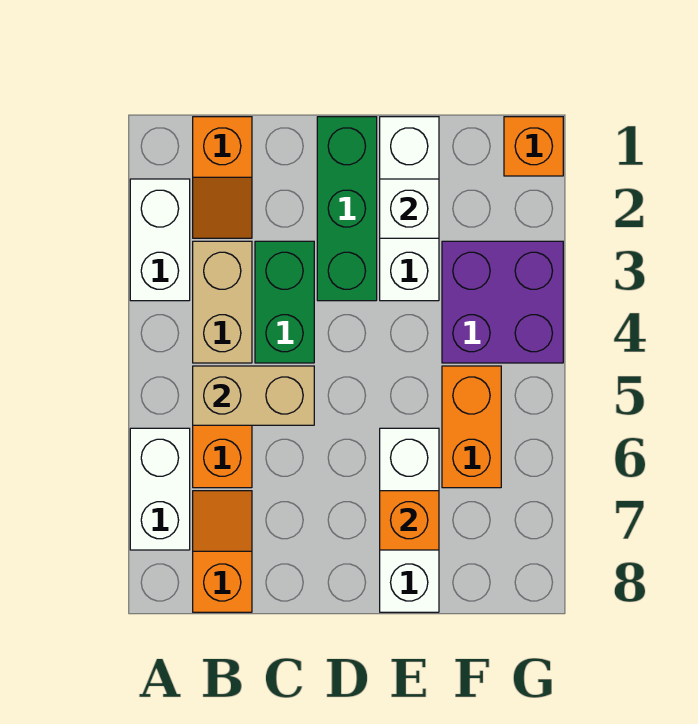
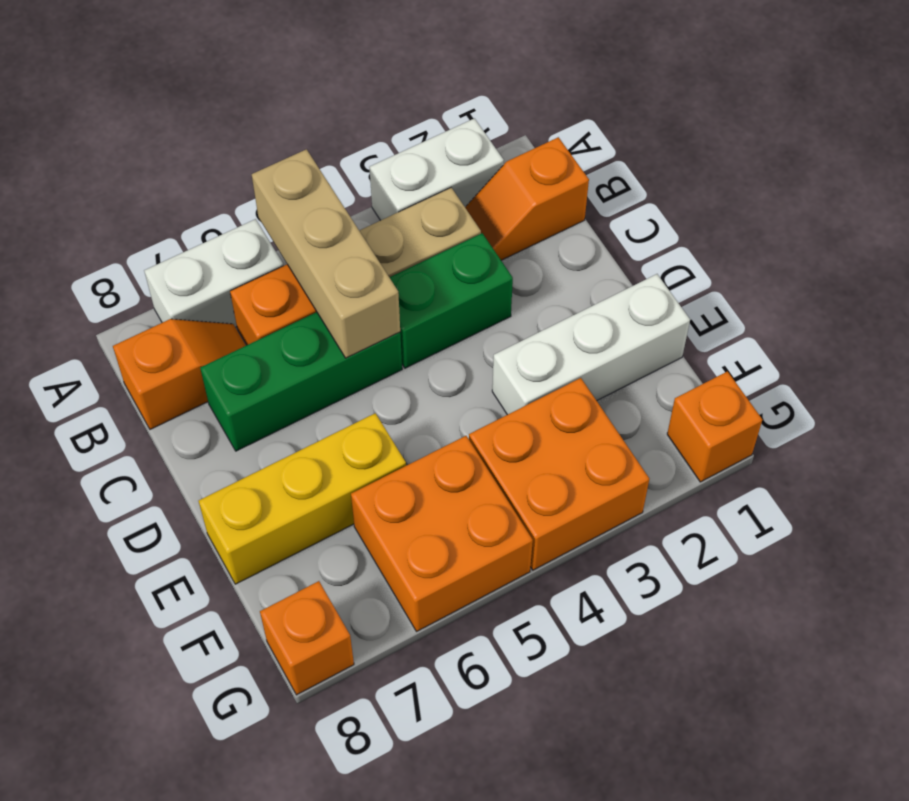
tan 1x2 brick [193,366,314,425] -> tan 1x3 brick [252,149,400,358]
green 1x3 brick [317,117,377,301] -> green 1x3 brick moved to [200,312,402,451]
white 1x1 brick [380,179,439,238] -> none
white 1x3 brick [380,428,439,612] -> yellow 1x3 brick [199,413,406,584]
orange 1x1 brick [380,491,439,550] -> orange 1x1 brick moved to [260,581,354,695]
purple 2x2 brick [442,241,563,363] -> orange 2x2 brick [469,378,649,570]
orange 1x2 brick [442,366,501,488] -> orange 2x2 brick [351,436,533,632]

